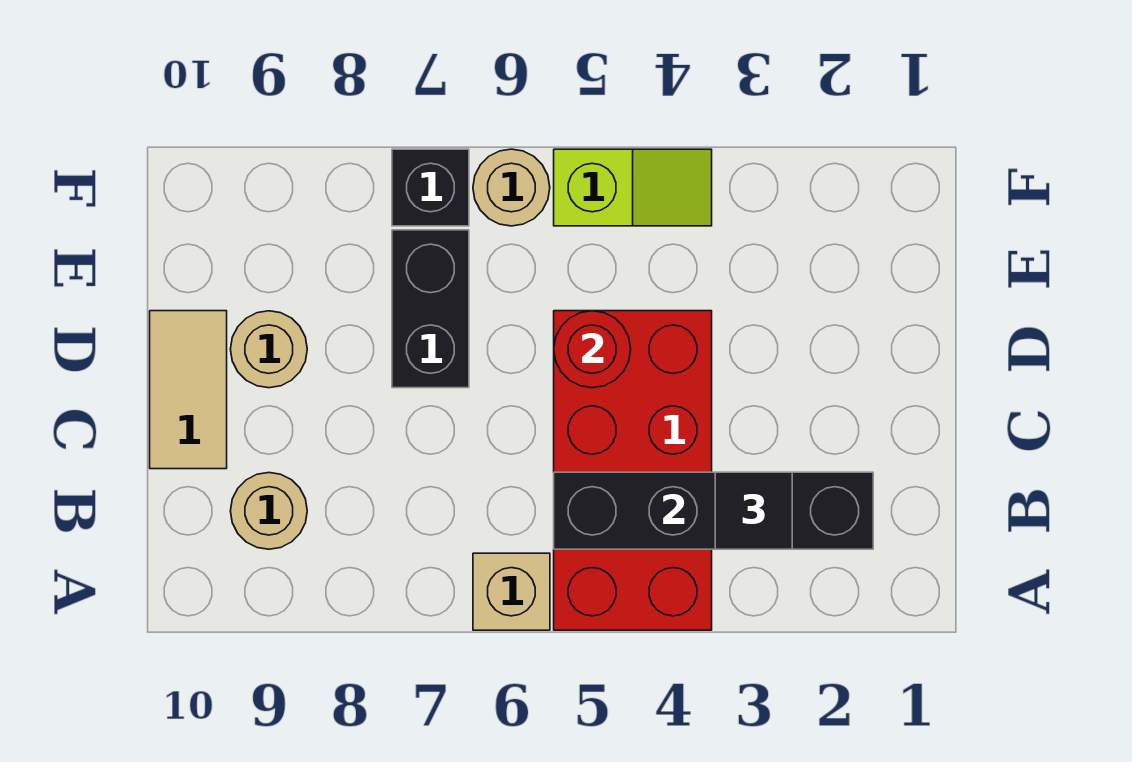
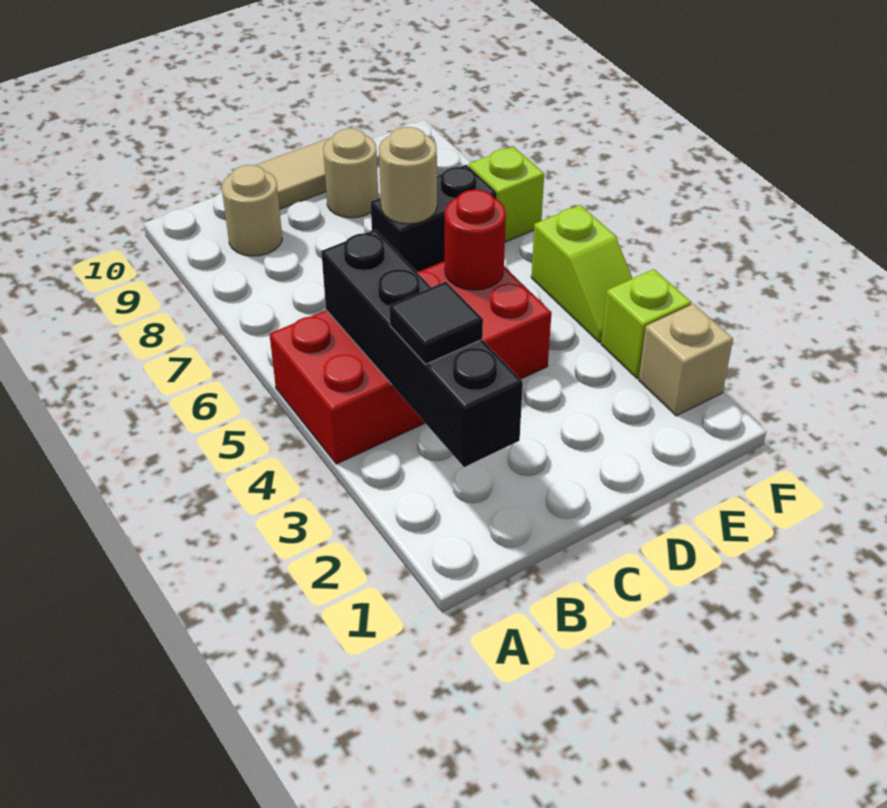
tan 1x1 brick [473,553,550,630] -> tan 1x1 brick moved to [639,304,733,416]
none -> lime 1x1 brick [601,269,692,378]
tan 1x1 round brick [473,149,550,226] -> tan 1x1 round brick moved to [379,127,437,224]
black 1x1 brick [392,149,469,226] -> lime 1x1 brick [469,147,544,242]

